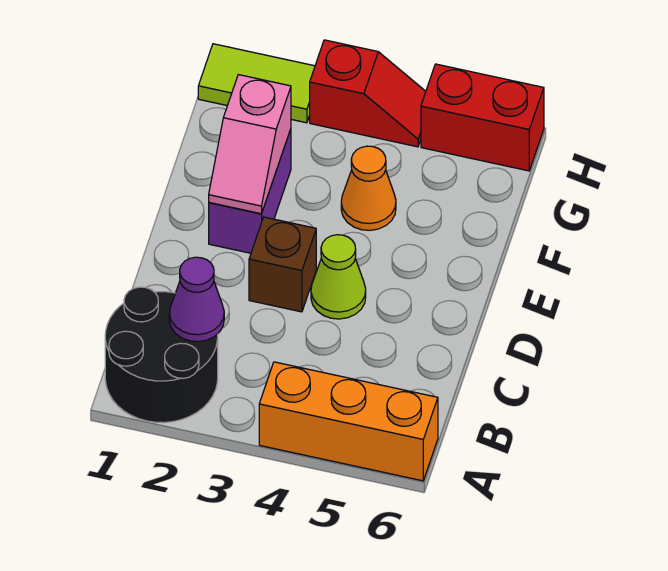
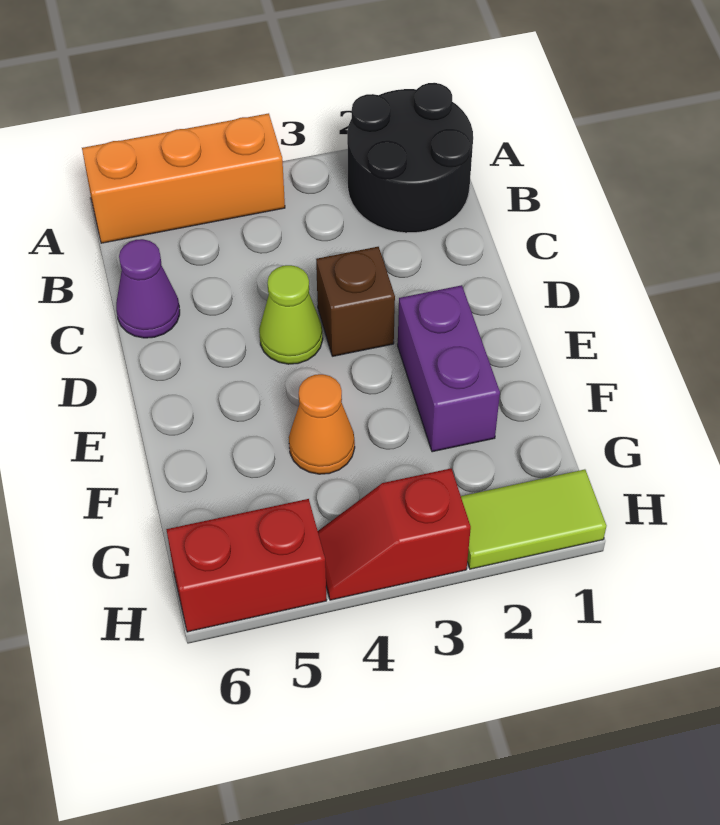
purple 1x1 cone [169,257,224,342] -> purple 1x1 cone moved to [116,239,180,338]
pink 1x2 slope [209,75,291,214] -> none

